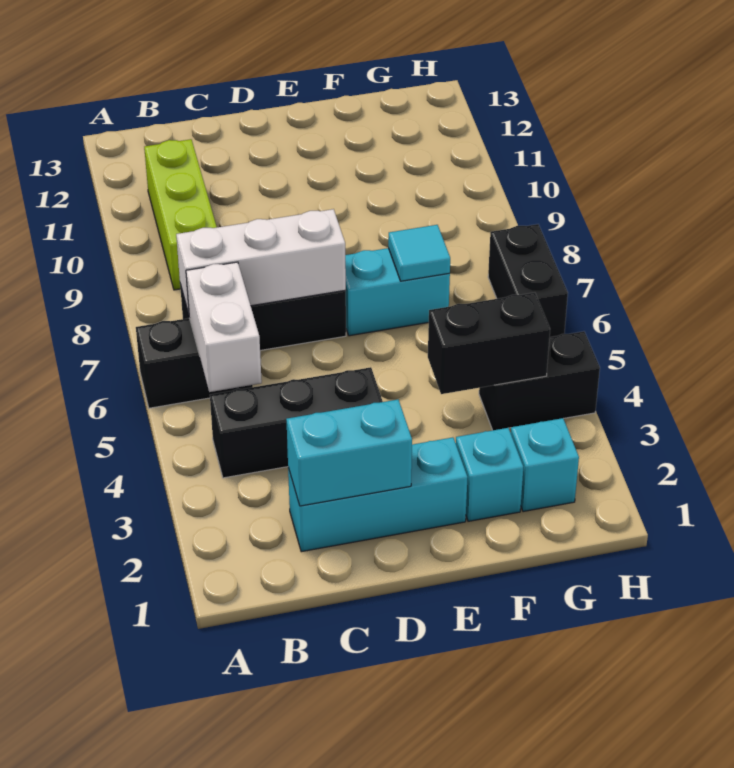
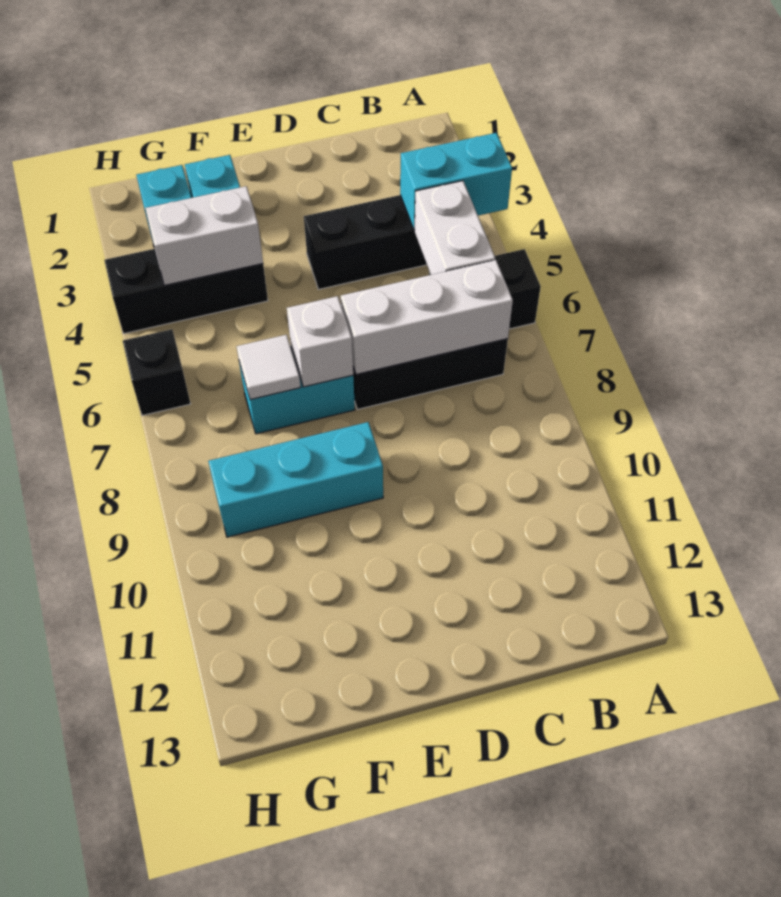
lime 1x3 brick [144,139,217,290] -> none
cyan 1x3 brick [288,437,468,552] -> cyan 1x3 brick moved to [208,422,383,537]
cyan 1x2 brick [286,400,412,506] -> cyan 1x2 brick moved to [400,133,512,230]
none -> white 1x1 brick [287,296,353,387]
black 1x2 brick [428,293,550,394] -> white 1x2 brick [145,186,263,285]
cyan 1x1 tile [388,225,450,281] -> white 1x1 tile [236,335,301,400]
black 1x2 brick [479,331,600,430] -> black 1x3 brick [104,249,268,334]
black 1x2 brick [488,224,568,337] -> black 1x1 brick [123,329,191,416]

